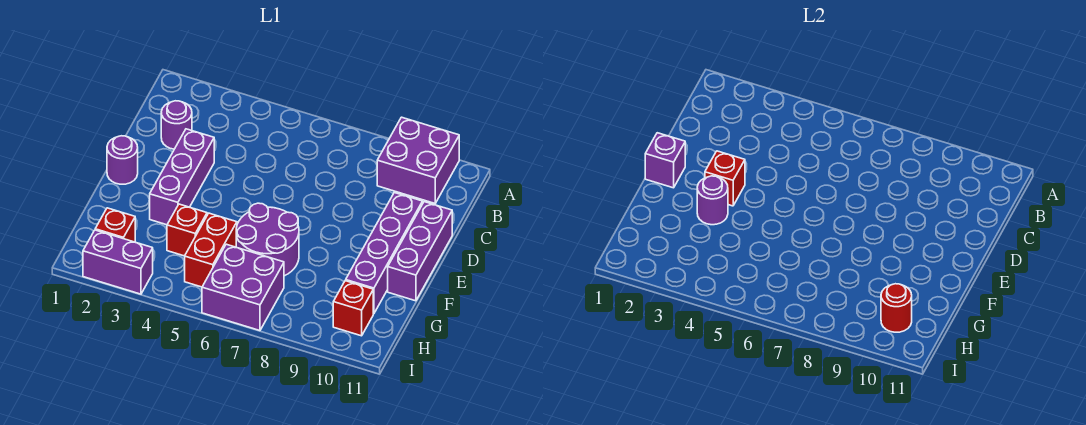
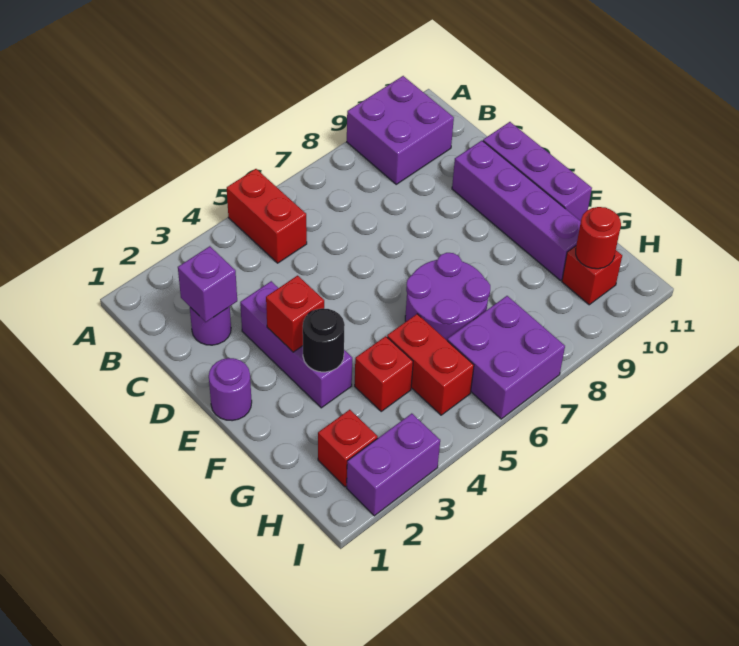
none -> red 1x2 brick [227,169,307,263]
purple 1x1 brick [645,133,685,188] -> purple 1x1 brick moved to [178,246,237,322]
purple 1x1 round brick [697,176,728,225] -> black 1x1 round brick [303,308,345,372]

